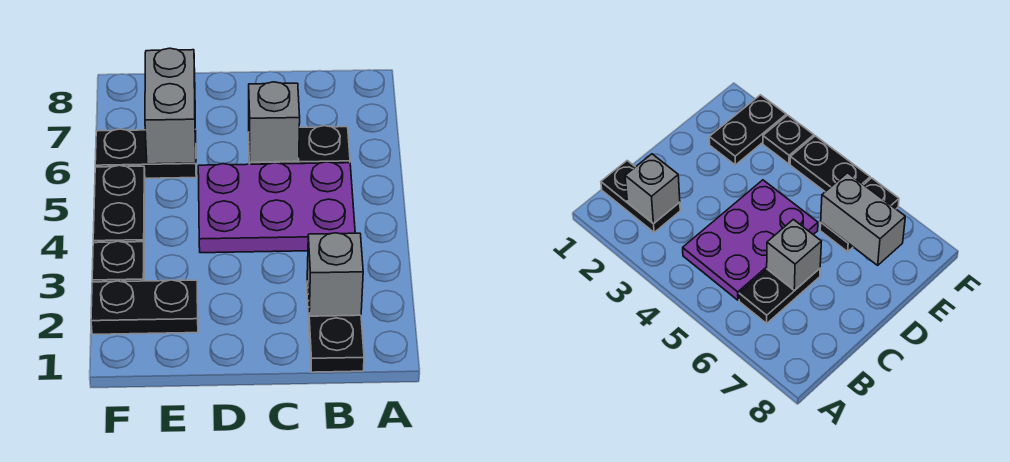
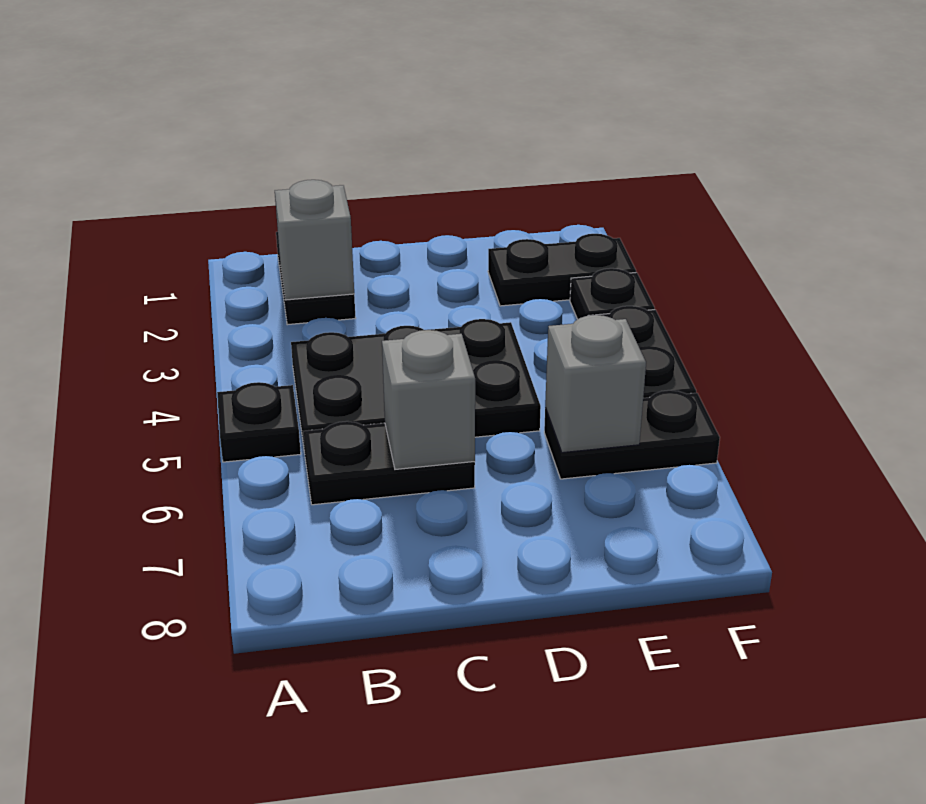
none -> black 1x1 plate [217,382,301,462]
purple 2x3 plate [198,162,355,253] -> black 2x3 plate [291,319,541,453]
grey 1x2 brick [145,48,196,164] -> grey 1x1 brick [545,315,646,453]

